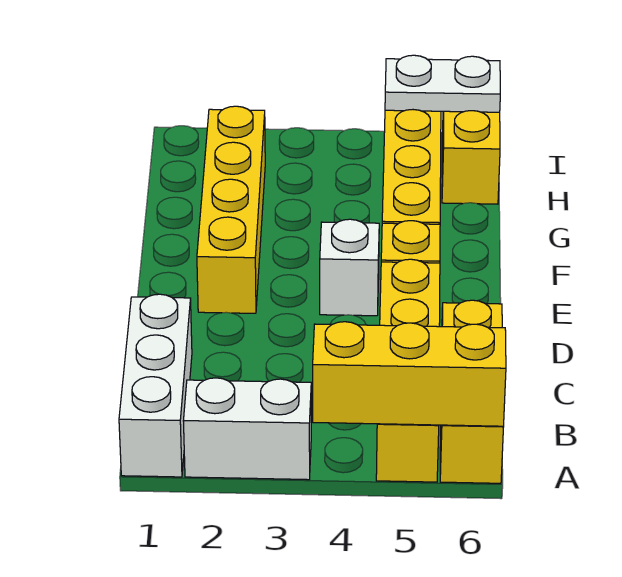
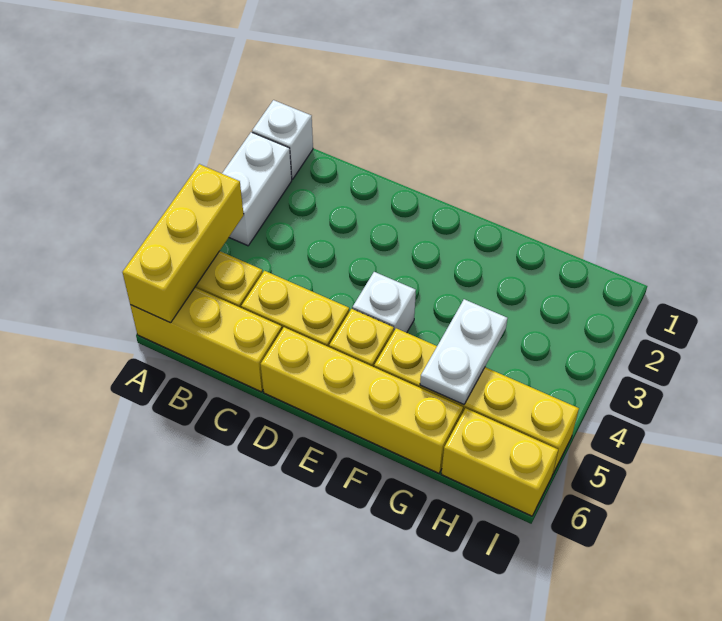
white 1x3 brick [119,294,192,477] -> white 1x1 brick [252,100,313,179]
yellow 1x4 brick [197,106,265,313] -> yellow 1x4 brick moved to [261,327,463,473]
white 1x2 plate [385,55,500,112] -> white 1x2 plate moved to [420,299,507,405]

